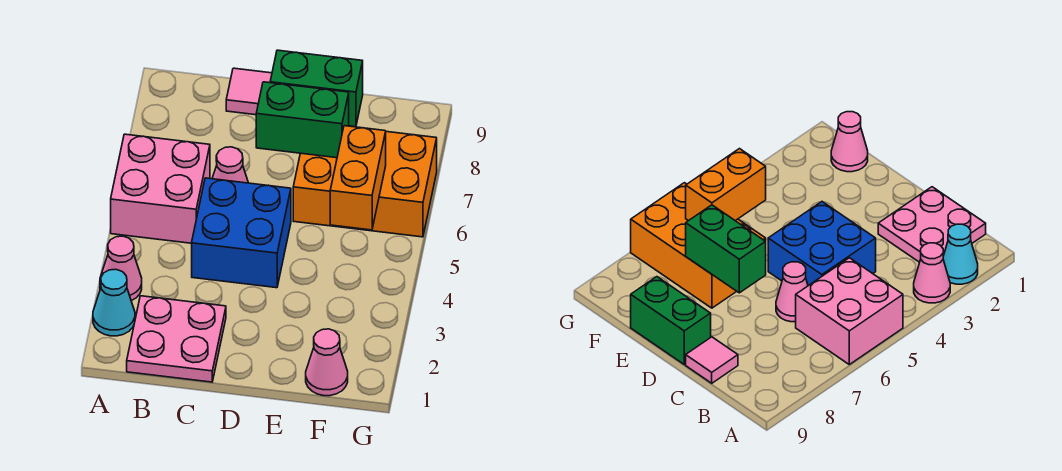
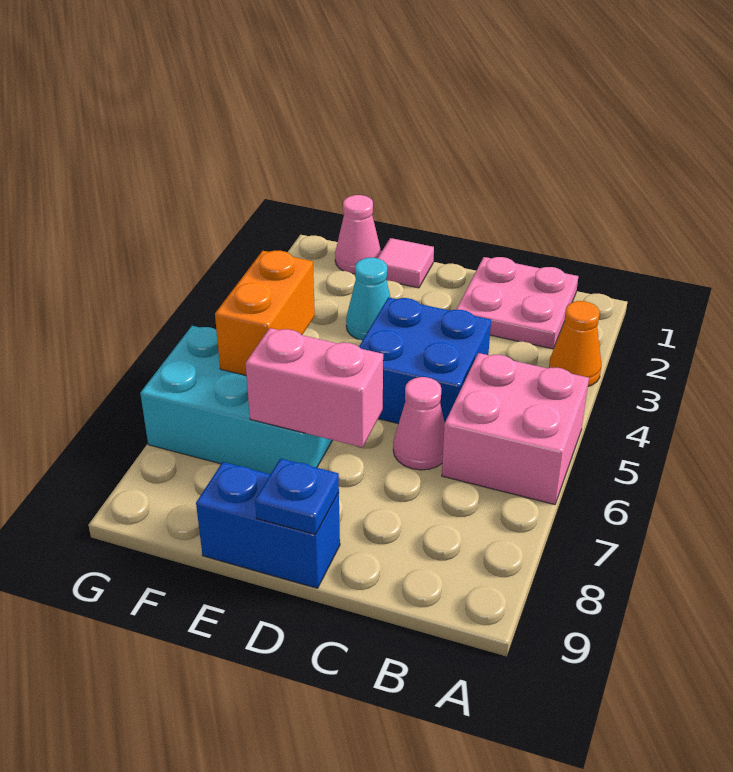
cyan 1x1 cone [93,269,135,336] -> cyan 1x1 cone moved to [346,258,391,341]
pink 1x1 cone [100,236,142,301] -> orange 1x1 cone [549,301,601,386]
pink 1x1 tile [226,68,272,115] -> pink 1x1 tile moved to [378,238,434,288]
green 1x2 brick [256,82,349,158] -> pink 1x2 brick [245,328,383,447]
green 1x2 brick [270,50,363,127] -> blue 1x2 brick [196,462,340,588]
none -> blue 1x1 plate [255,458,339,534]
orange 2x3 brick [293,132,437,237] -> cyan 2x3 brick [140,326,332,474]

